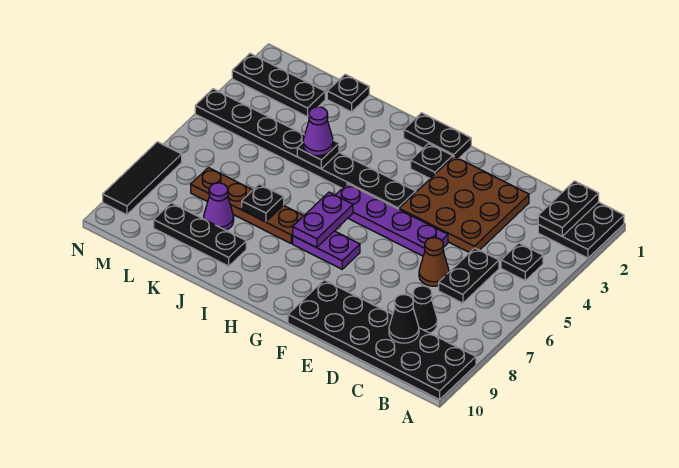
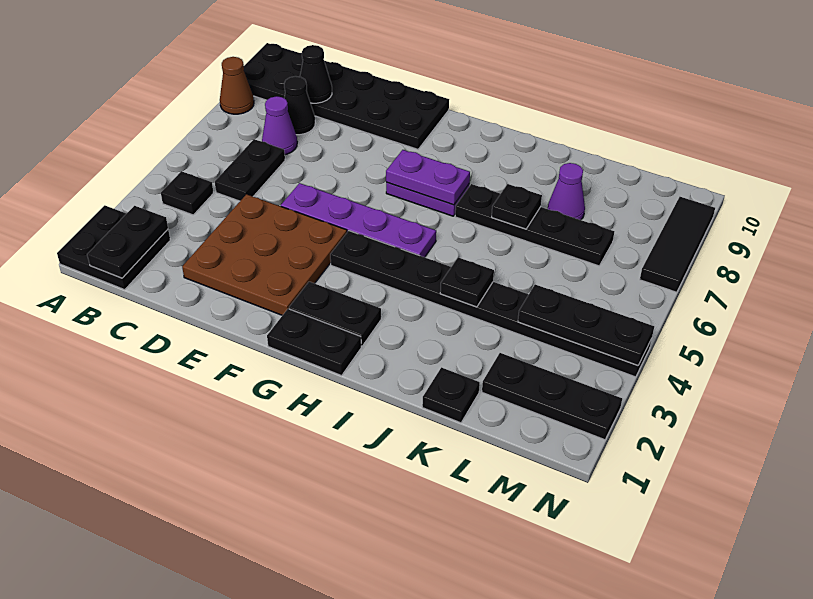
brown 1x1 cone [419,238,449,286] -> brown 1x1 cone moved to [220,57,254,114]
black 1x1 plate [411,144,453,179] -> black 1x2 plate [289,282,381,346]
purple 1x2 plate [293,192,353,248] -> purple 1x2 plate turned to [386,150,470,205]
brown 1x4 plate [191,168,304,243] -> black 1x4 plate [455,184,614,266]
purple 1x1 cone [303,107,333,156] -> purple 1x1 cone moved to [262,96,297,155]
black 1x3 plate [154,203,246,266] -> black 1x3 plate moved to [518,284,654,366]

